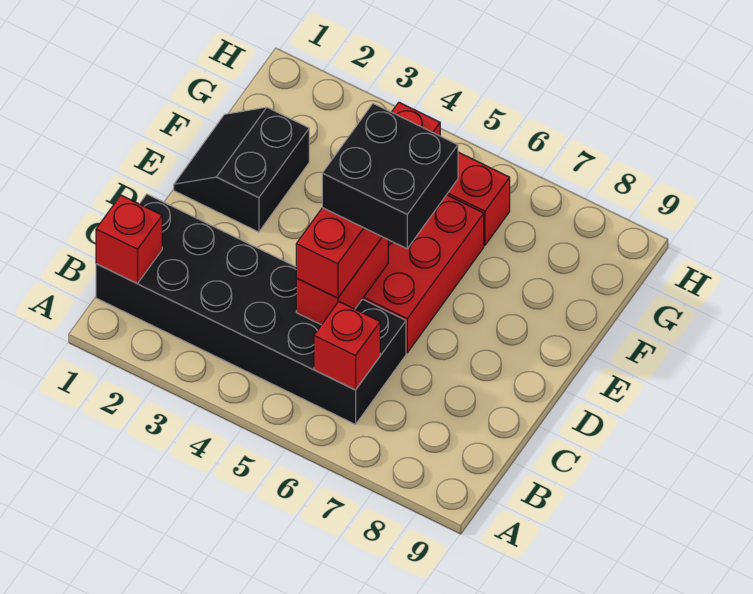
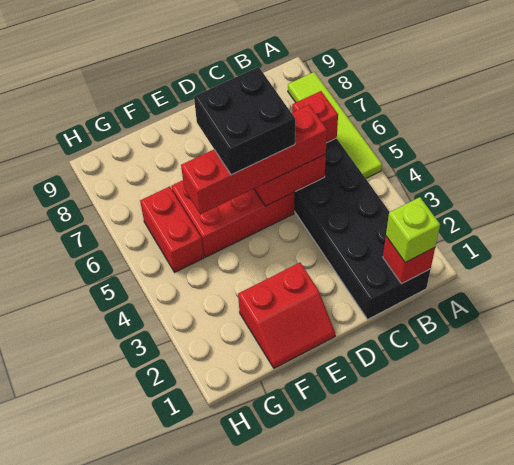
none -> lime 1x4 tile [288,72,382,178]
none -> lime 1x1 brick [386,197,440,262]
black 2x2 slope [174,107,309,232] -> red 2x2 slope [238,263,335,368]

